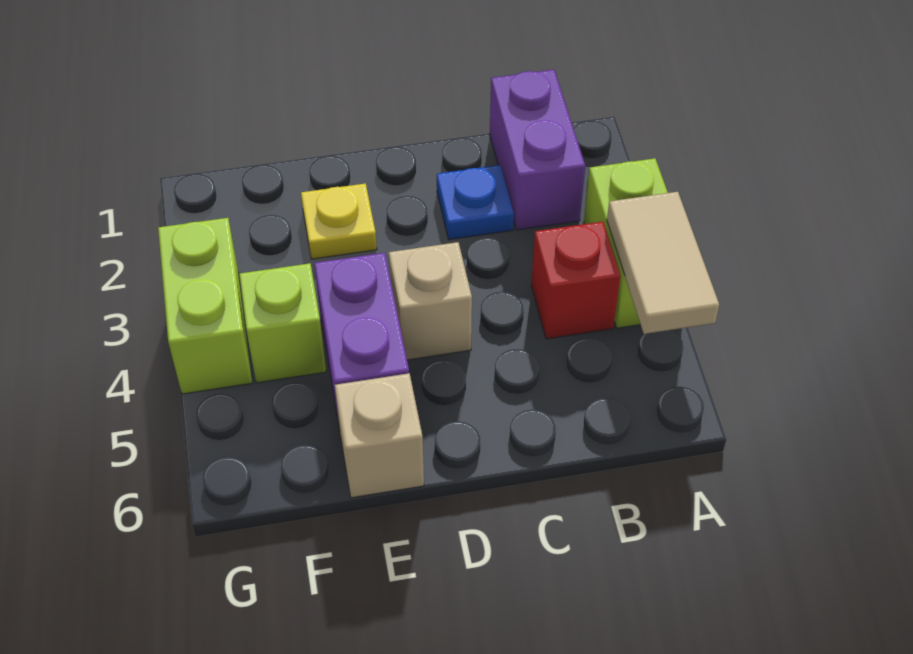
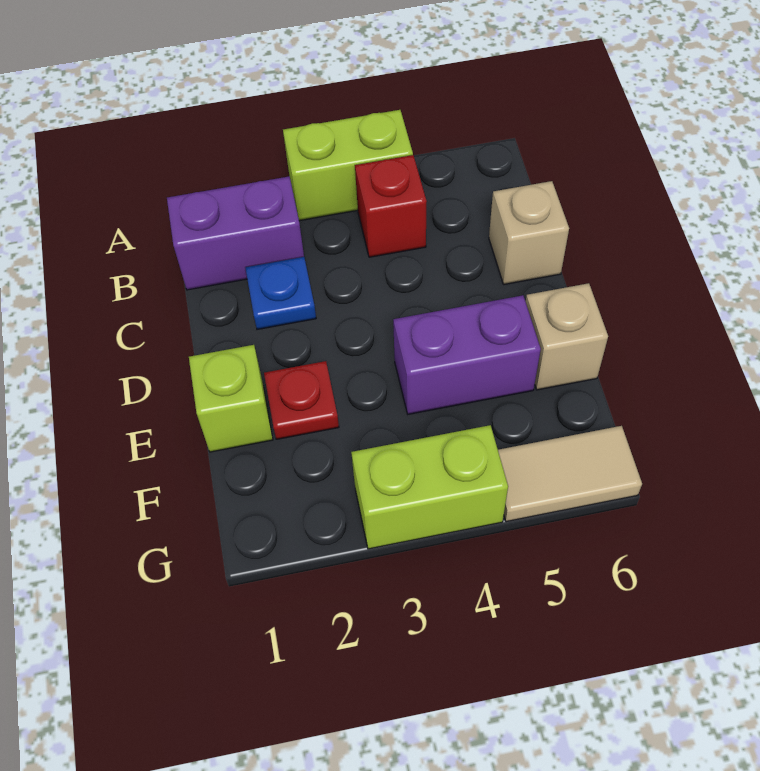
tan 1x2 tile [607,192,719,334] -> tan 1x2 tile moved to [498,426,642,522]
tan 1x1 brick [389,242,472,360] -> tan 1x1 brick moved to [489,181,569,284]
yellow 1x1 plate [301,183,377,259] -> red 1x1 plate [264,361,339,439]
lime 1x1 brick [239,263,326,383] -> lime 1x1 brick moved to [189,345,273,452]

